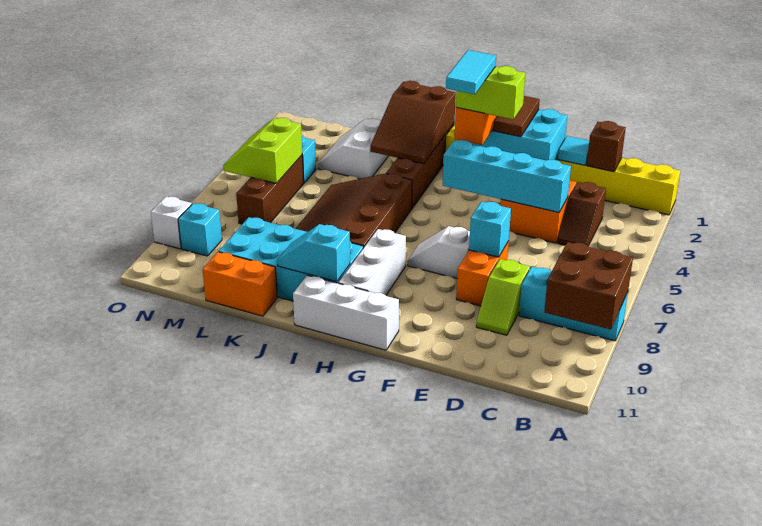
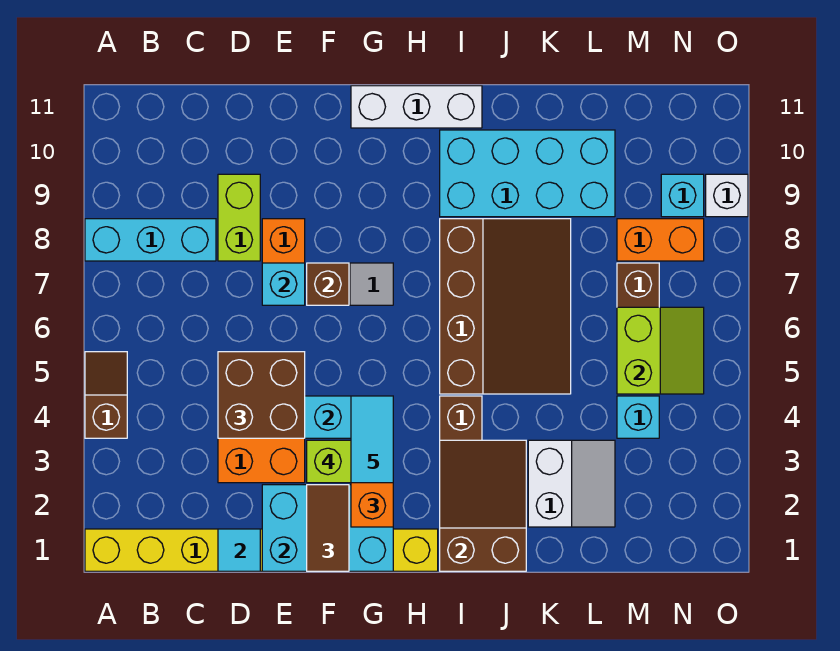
brown 2x2 brick [544,242,633,329] -> brown 2x2 brick moved to [218,352,305,438]
brown 1x1 brick [587,121,626,172] -> brown 1x1 brick moved to [307,263,349,305]
brown 1x2 slope [558,182,606,246] -> brown 1x2 slope moved to [85,352,127,438]
lime 1x2 slope [476,259,530,335] -> lime 1x2 brick [218,174,260,261]
white 1x3 brick [338,229,406,295] -> none
cyan 1x2 slope [277,224,350,282] -> none
orange 1x2 brick [203,252,277,316] -> orange 1x2 brick moved to [617,219,704,261]

